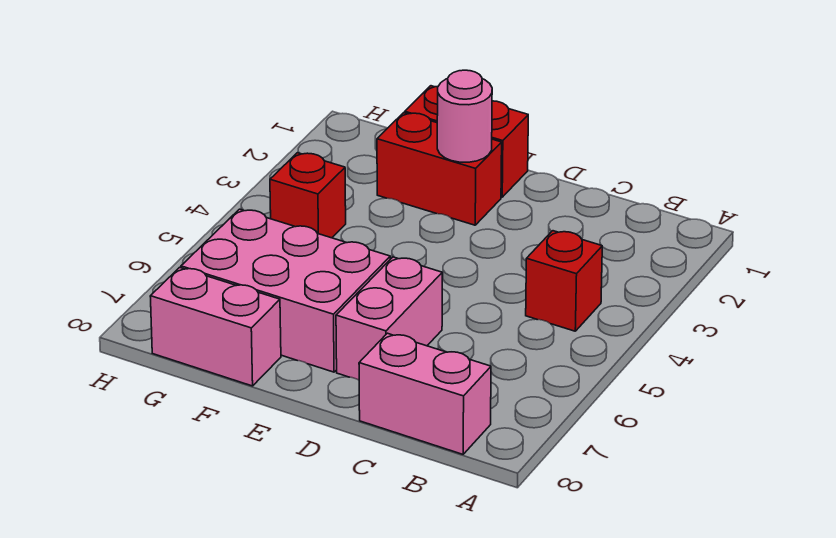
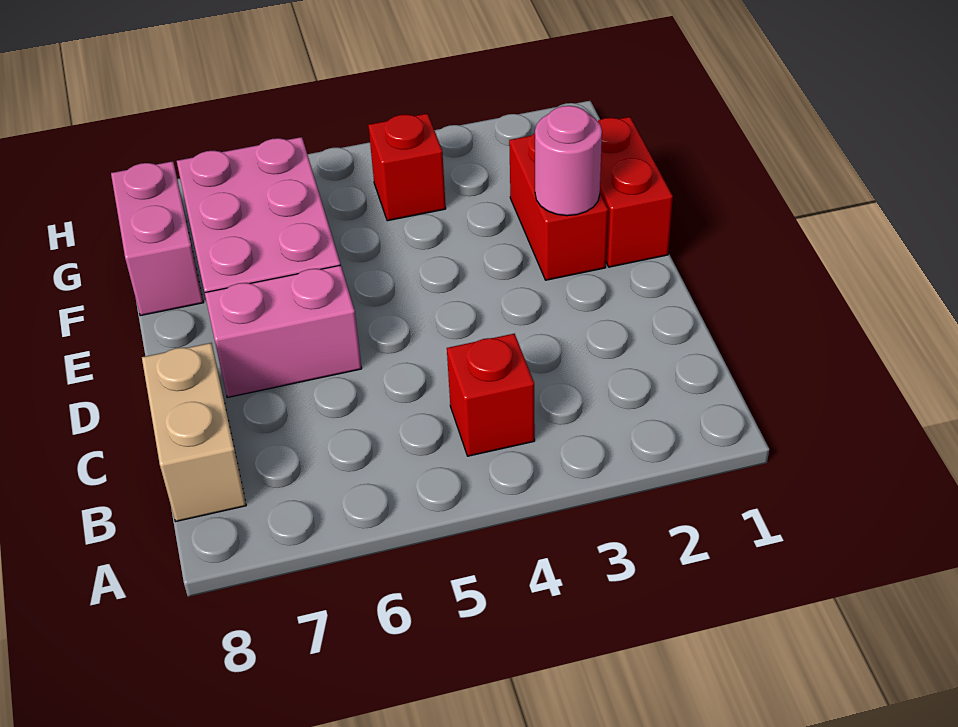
pink 1x2 brick [359,333,491,454] -> tan 1x2 brick [142,343,246,521]

